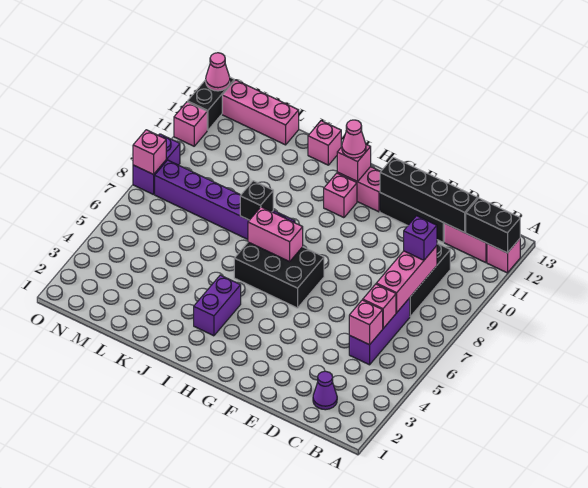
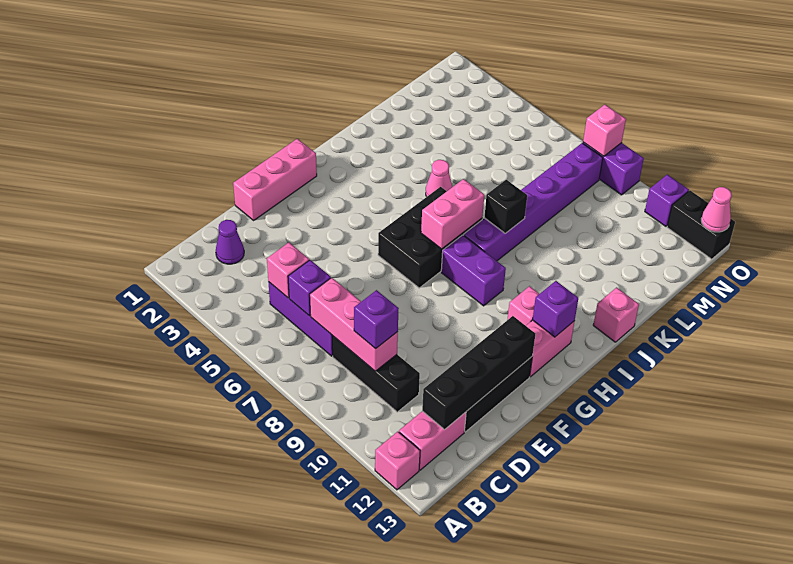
black 1x2 brick [466,198,520,253] -> none
pink 1x1 brick [363,284,396,328] -> purple 1x1 brick [288,260,331,316]
pink 1x1 brick [337,144,371,182] -> purple 1x1 brick [533,281,578,337]
pink 1x1 cone [342,120,366,158] -> pink 1x1 cone moved to [426,160,452,197]
purple 1x2 brick [194,275,241,336] -> purple 1x2 brick moved to [441,235,506,306]
pink 1x3 brick [222,80,299,145] -> pink 1x3 brick moved to [233,139,317,220]
pink 1x1 brick [174,102,207,146] -> purple 1x1 brick [645,175,689,226]

